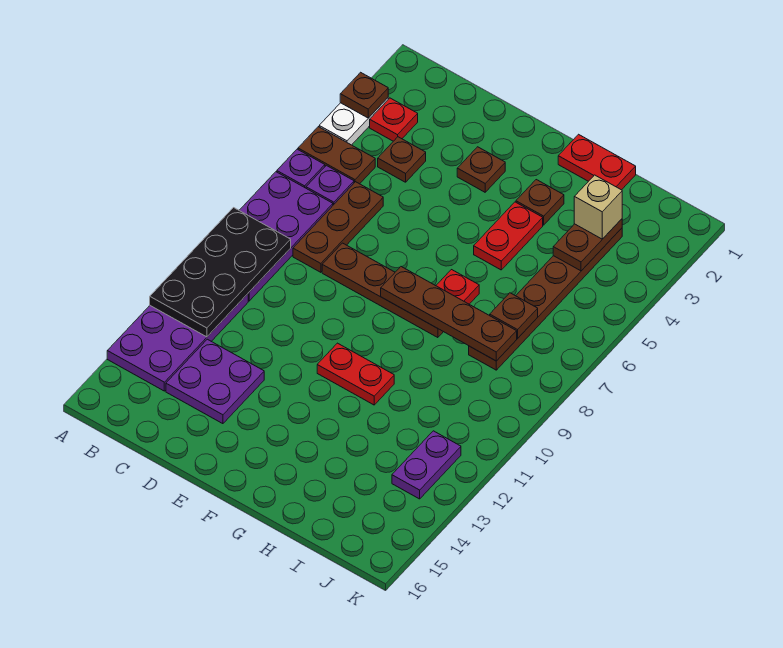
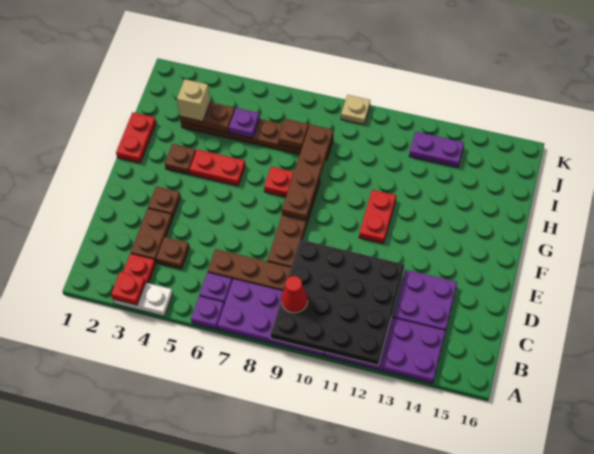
brown 1x1 plate [340,72,388,118] -> red 1x1 plate [111,272,146,305]
brown 1x2 plate [298,127,375,184] -> brown 1x2 plate moved to [131,209,172,263]
black 2x4 plate [150,208,291,337] -> black 4x4 plate [270,240,404,365]
none -> red 1x1 cone [281,276,308,313]
none -> purple 1x1 plate [229,108,260,138]
none -> tan 1x1 plate [341,95,370,124]

